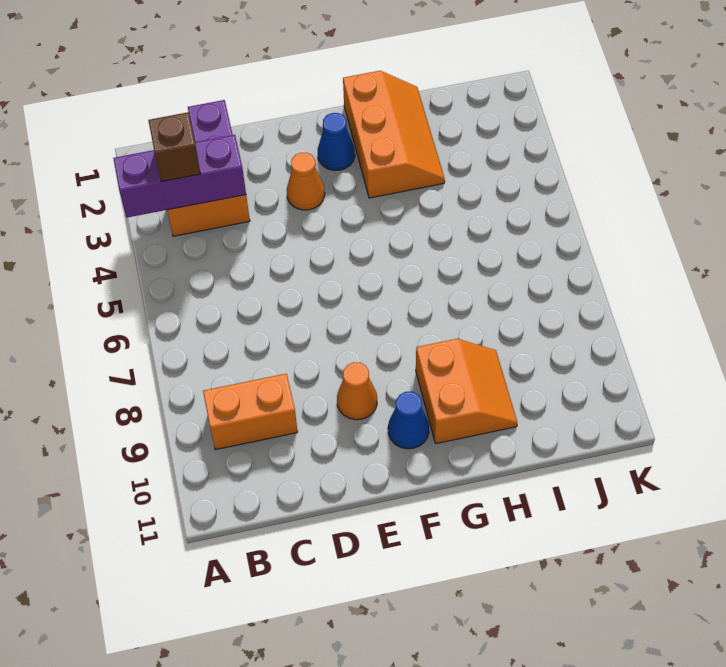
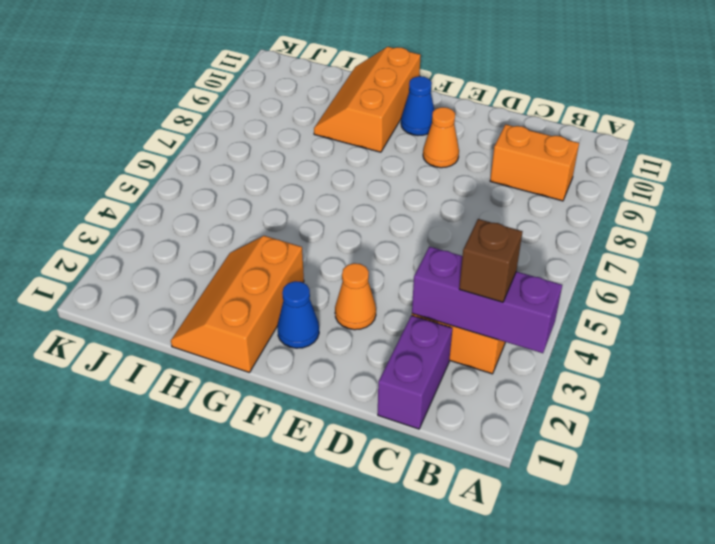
orange 2x2 slope [416,339,518,444] -> orange 2x3 slope [314,47,421,152]

